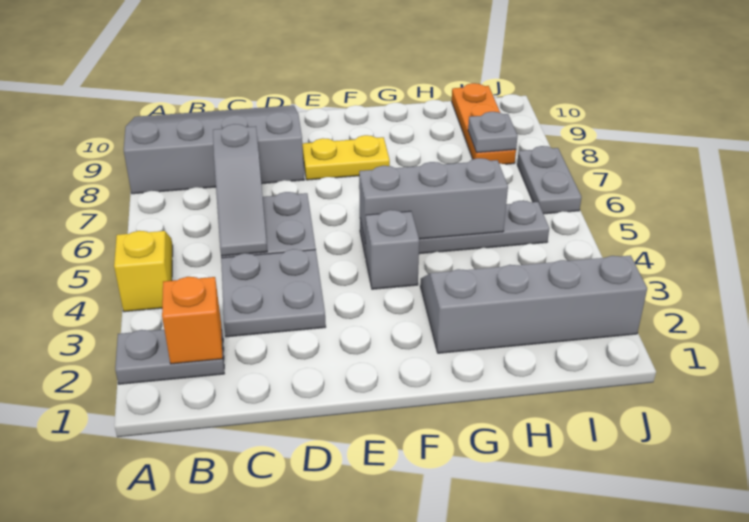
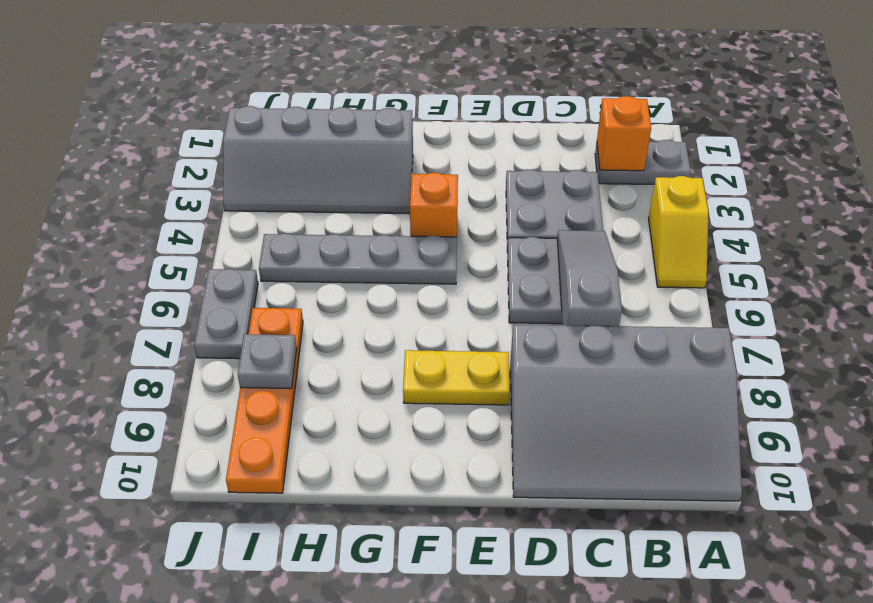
grey 1x1 brick [365,210,419,289] -> orange 1x1 brick [410,173,458,237]
grey 1x3 brick [359,158,508,243] -> none
orange 1x3 plate [452,83,516,164] -> orange 1x4 plate [226,308,303,493]

